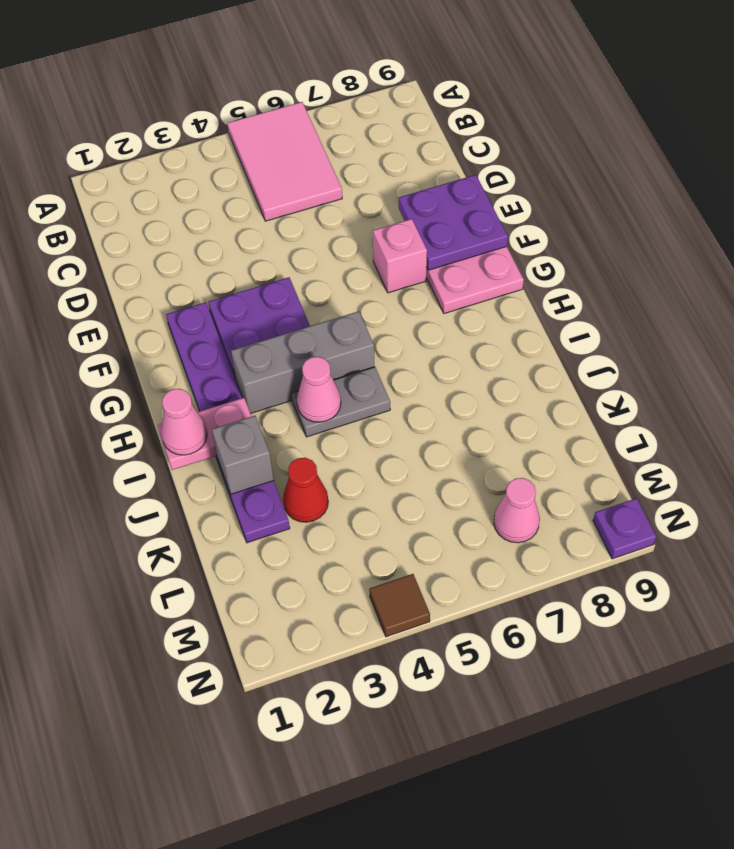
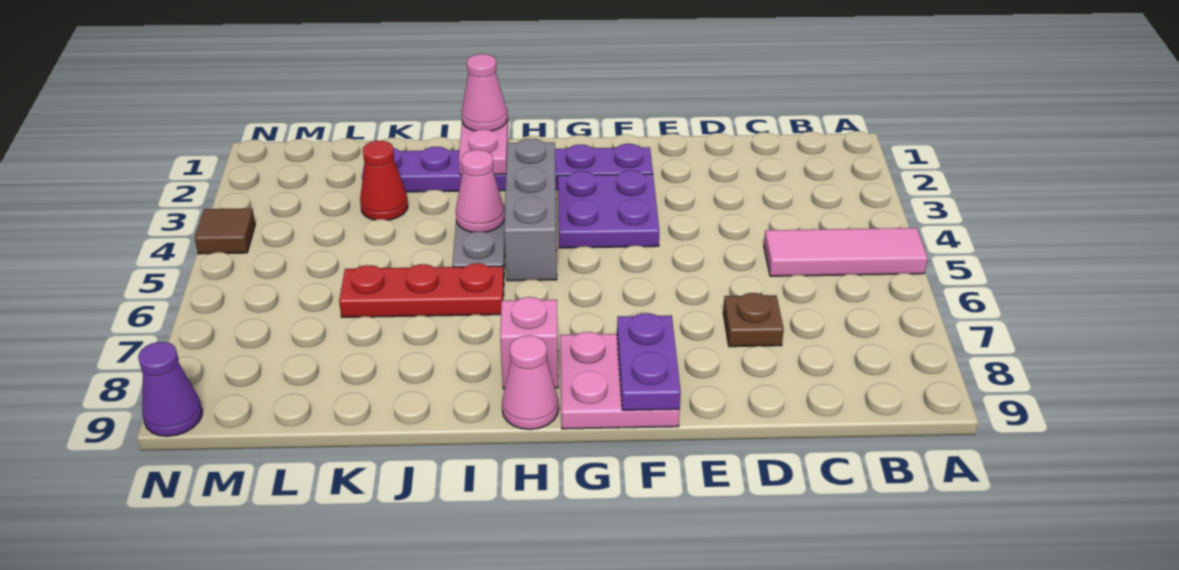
pink 2x3 tile [227,102,342,221] -> pink 1x3 tile [764,228,928,276]
none -> brown 1x1 plate [723,293,784,347]
purple 2x2 plate [399,175,508,270] -> purple 1x2 plate [617,313,681,410]
pink 1x1 brick [373,219,427,293] -> pink 1x1 brick moved to [500,297,558,389]
none -> red 1x3 plate [339,263,504,317]
grey 1x1 brick [212,416,274,494] -> none
pink 1x1 cone [494,478,540,543] -> pink 1x1 cone moved to [502,335,559,430]
purple 1x1 plate [593,498,656,559] -> purple 1x1 cone [138,342,202,436]

